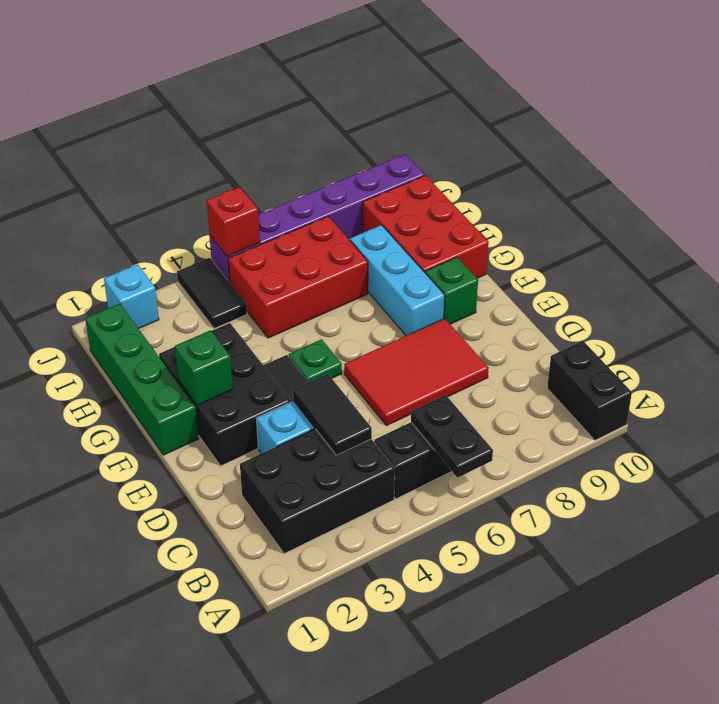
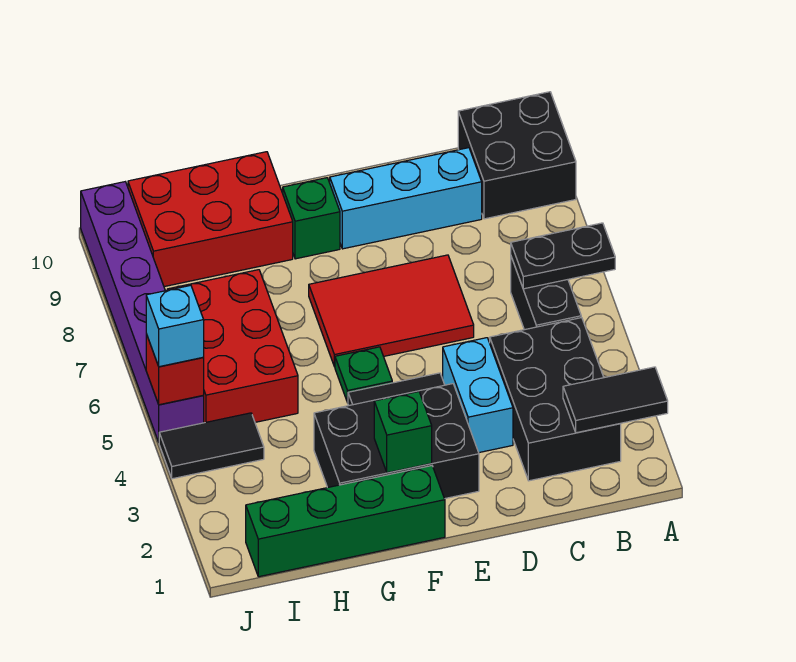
black 1x2 brick [547,341,632,440] -> black 2x2 brick [458,92,576,219]
black 1x2 tile [293,374,372,455] -> black 1x2 tile moved to [563,367,668,433]
red 2x3 tile [344,318,489,426] -> red 2x3 tile turned to [309,255,474,367]
cyan 1x3 brick [350,225,445,336] -> cyan 1x3 brick moved to [330,148,482,249]
cyan 1x1 brick [104,264,159,329] -> cyan 1x1 brick moved to [146,285,204,367]

